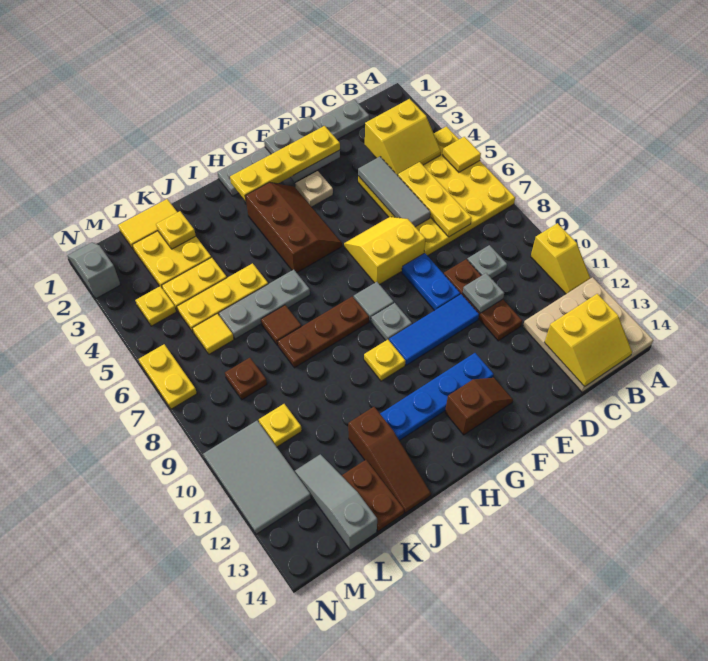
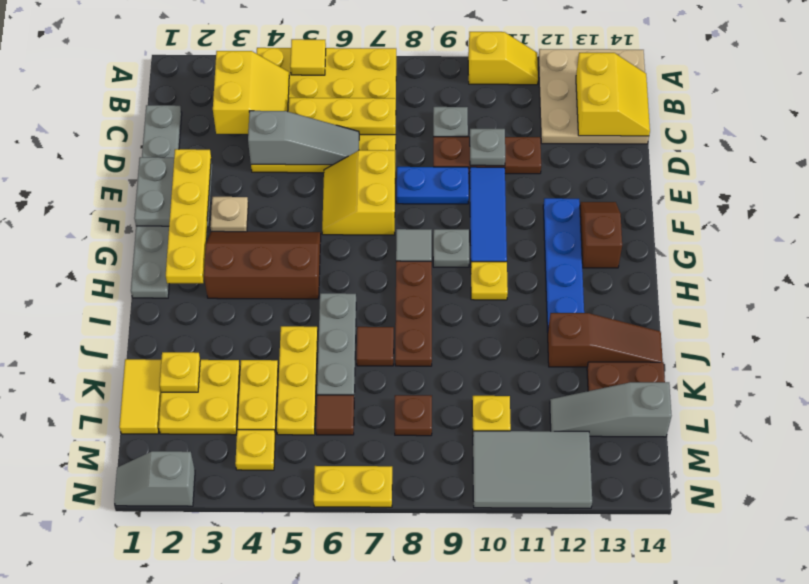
grey 1x3 tile [358,157,430,227] -> grey 1x3 slope [248,111,359,165]
yellow 1x1 tile [193,314,234,354] -> brown 1x1 tile [316,395,354,435]

